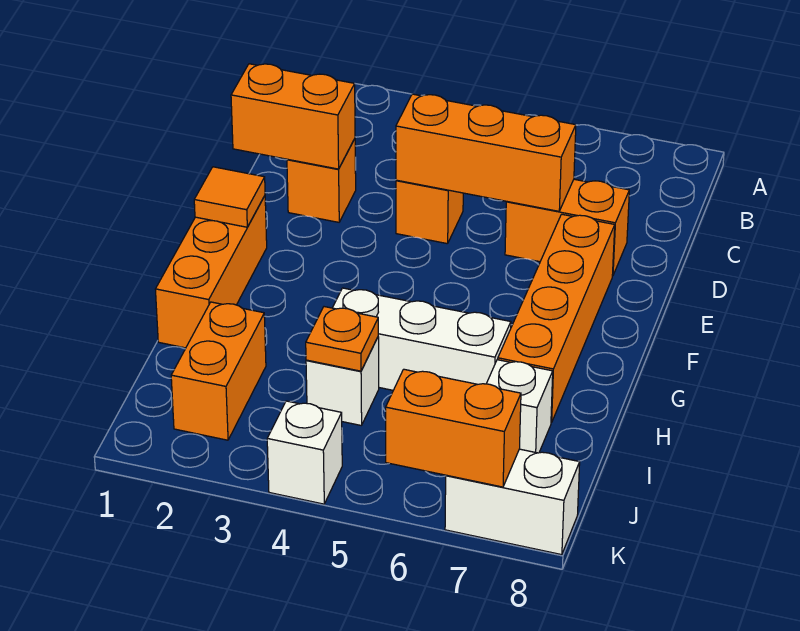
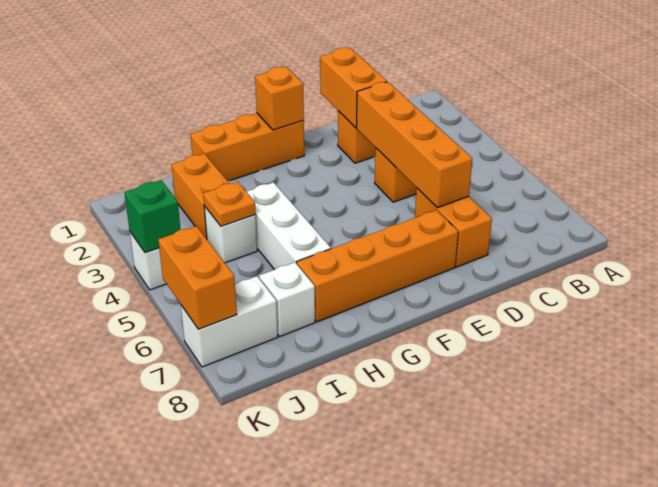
orange 1x3 brick [396,94,576,211] -> orange 1x4 brick [356,82,472,208]
orange 1x1 tile [194,167,265,227] -> orange 1x1 brick [255,67,304,130]
orange 1x2 brick [171,302,266,440] -> orange 1x2 brick turned to [172,154,229,239]
none -> green 1x1 brick [124,180,181,253]
white 1x2 brick [445,449,580,555] -> white 1x2 brick turned to [181,276,278,367]

